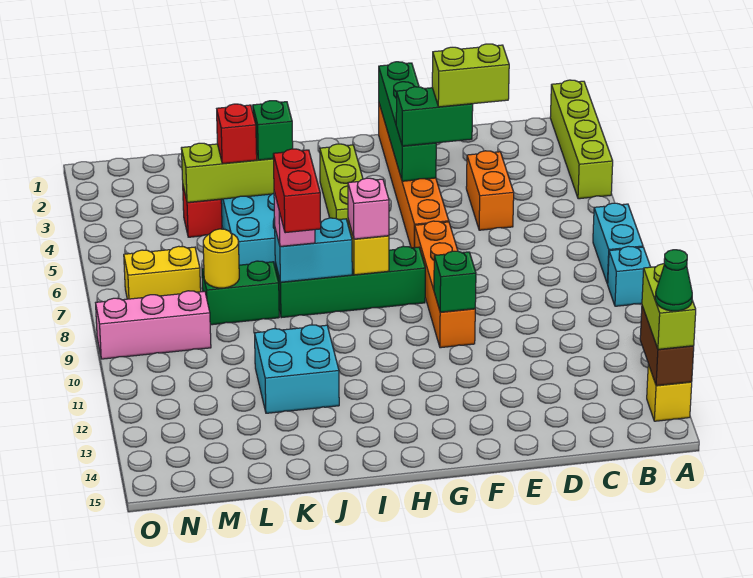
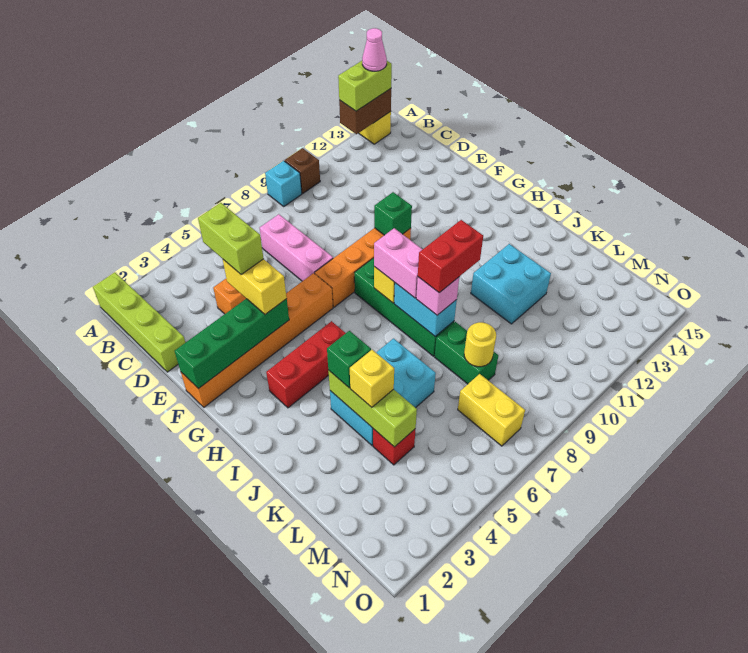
lime 1x4 brick [550,80,613,199] -> lime 1x4 brick turned to [93,272,185,372]
cyan 1x2 brick [593,203,643,284] -> none
none -> brown 1x1 brick [285,148,320,193]
green 1x1 cone [655,250,692,311] -> pink 1x1 cone [362,28,387,71]
green 1x2 brick [396,87,473,146] -> yellow 1x2 brick [223,259,287,314]
lime 1x3 brick [320,144,363,223] -> red 1x3 brick [266,321,346,408]
pink 1x1 brick [348,178,389,239] -> pink 1x2 brick [374,228,423,298]
red 1x1 brick [217,104,257,164] -> yellow 1x1 brick [350,350,394,407]
pink 1x3 brick [96,291,211,359] -> pink 1x3 brick moved to [260,214,333,281]

